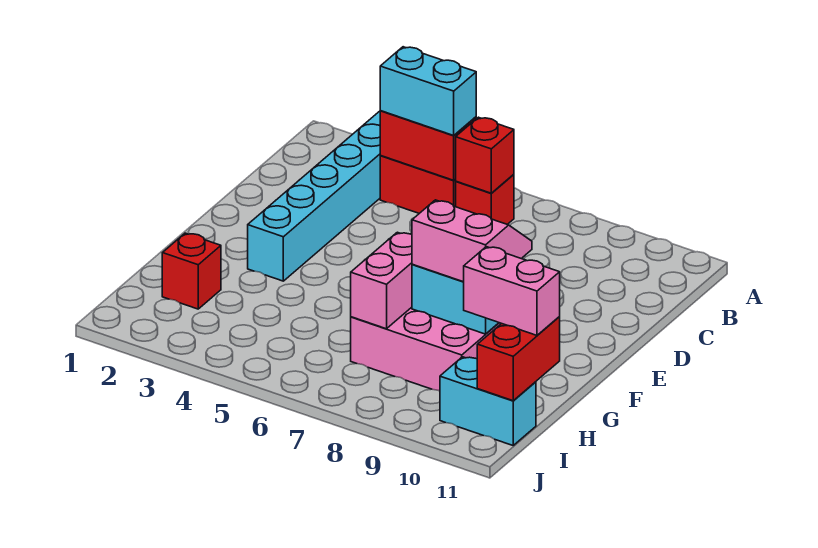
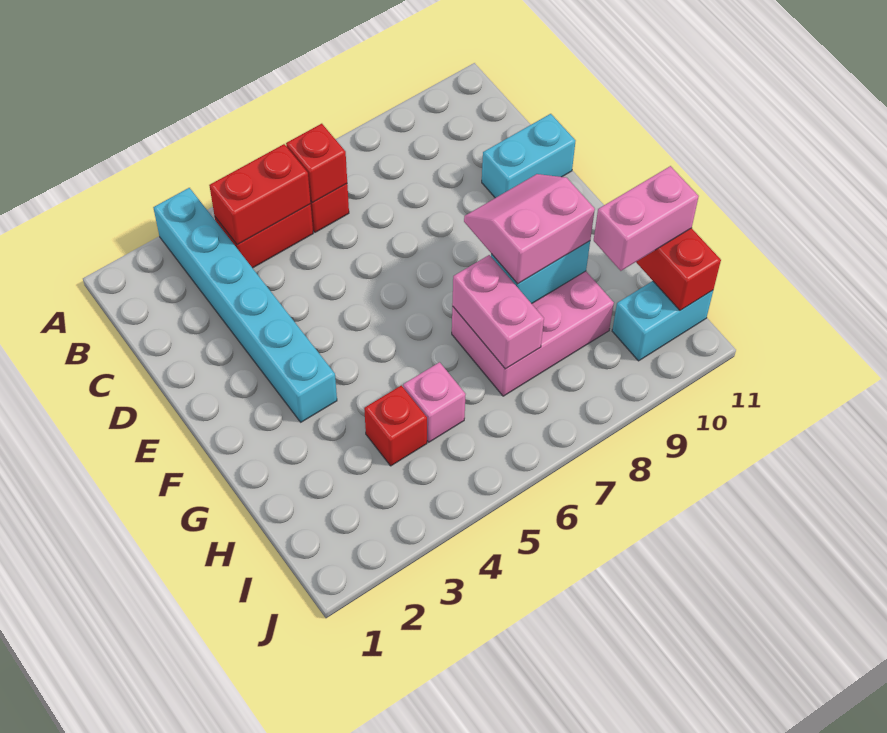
cyan 1x2 brick [380,47,476,135] -> cyan 1x2 brick moved to [482,114,575,198]
red 1x1 brick [162,233,221,309] -> red 1x1 brick moved to [364,386,427,466]
none -> pink 1x1 brick [403,362,466,442]

